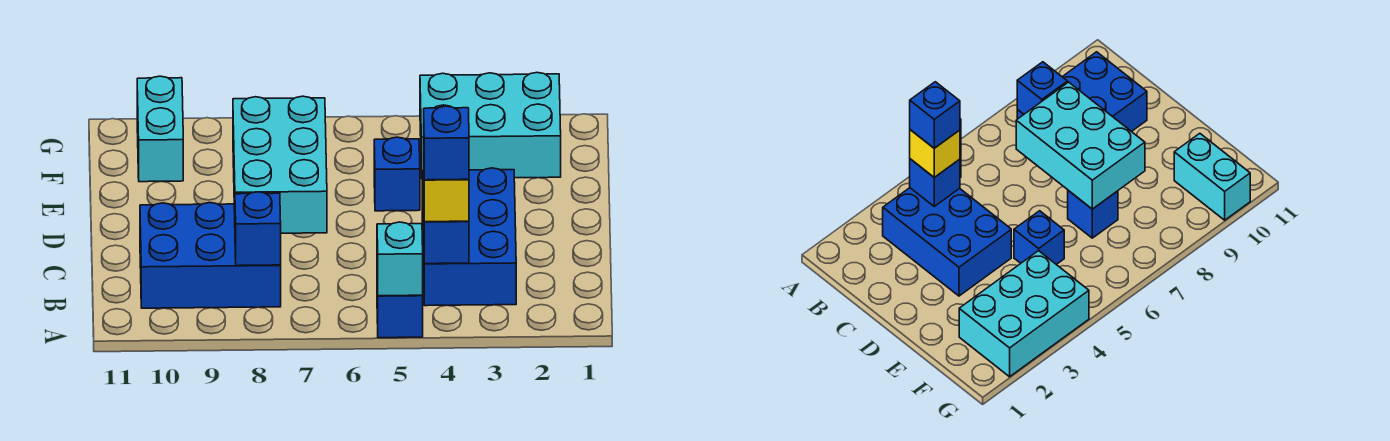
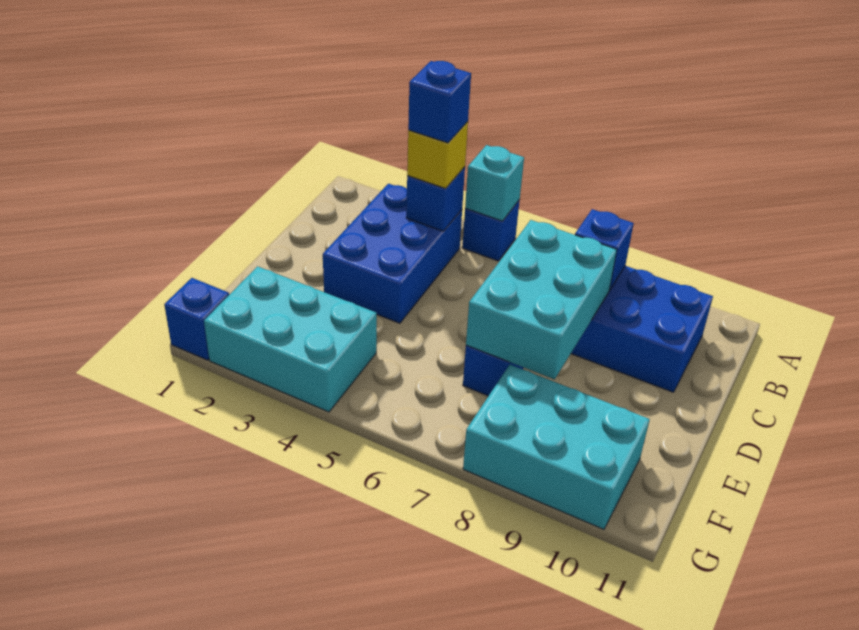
blue 1x1 brick [374,137,420,211] -> blue 1x1 brick moved to [164,278,229,360]
cyan 1x2 brick [137,76,183,182] -> cyan 2x3 brick [463,365,650,529]

